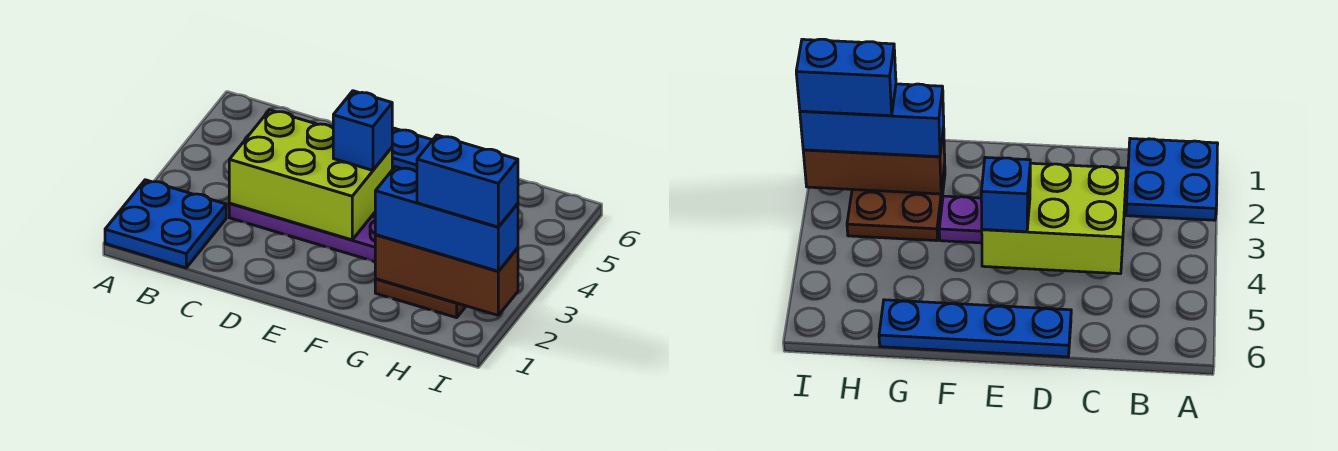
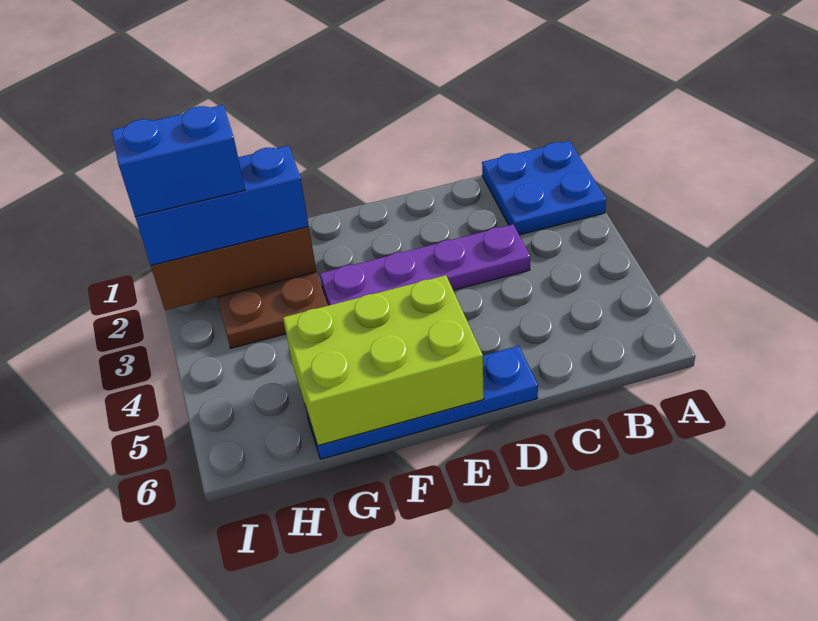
lime 2x3 brick [229,110,392,240] -> lime 2x3 brick moved to [283,275,484,445]
blue 1x1 brick [333,91,392,170] -> none

